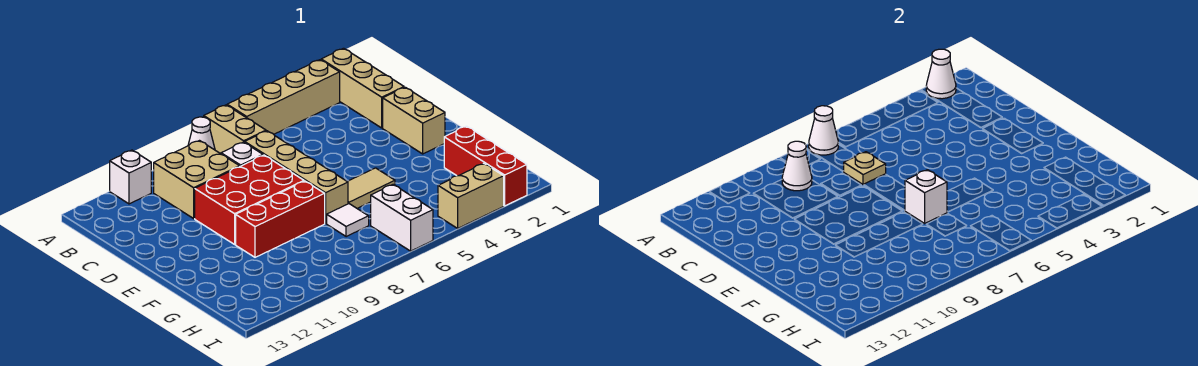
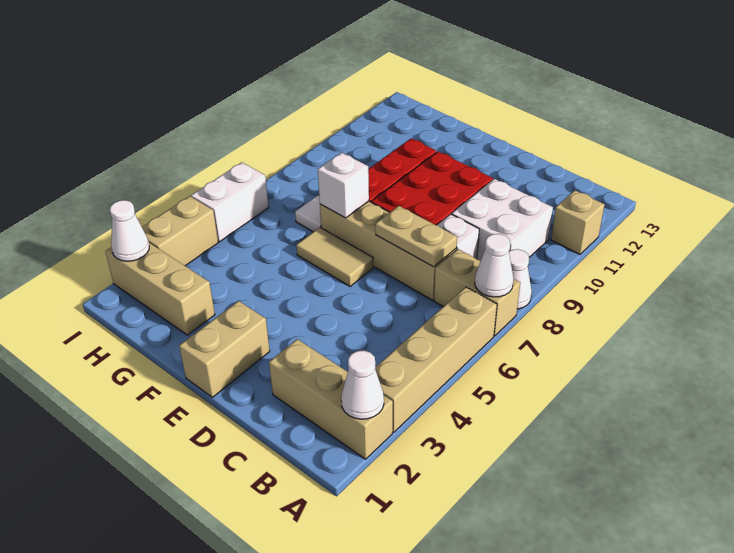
white 1x1 brick [110,150,151,204] -> tan 1x1 brick [551,190,605,254]
tan 2x2 brick [154,141,239,218] -> white 2x2 brick [452,179,553,261]
white 1x1 cone [782,141,812,191] -> white 1x1 cone moved to [110,200,149,261]
tan 1x1 plate [844,152,886,185] -> tan 1x2 plate [375,206,457,267]
tan 1x2 brick [383,87,445,154] -> tan 1x2 brick turned to [179,301,270,397]
tan 1x2 tile [347,168,395,208] -> tan 1x2 tile turned to [296,227,373,286]
red 1x3 brick [444,126,527,206] -> tan 1x3 brick [105,243,215,335]
white 1x2 brick [371,185,433,251] -> white 1x2 brick turned to [191,162,269,242]

